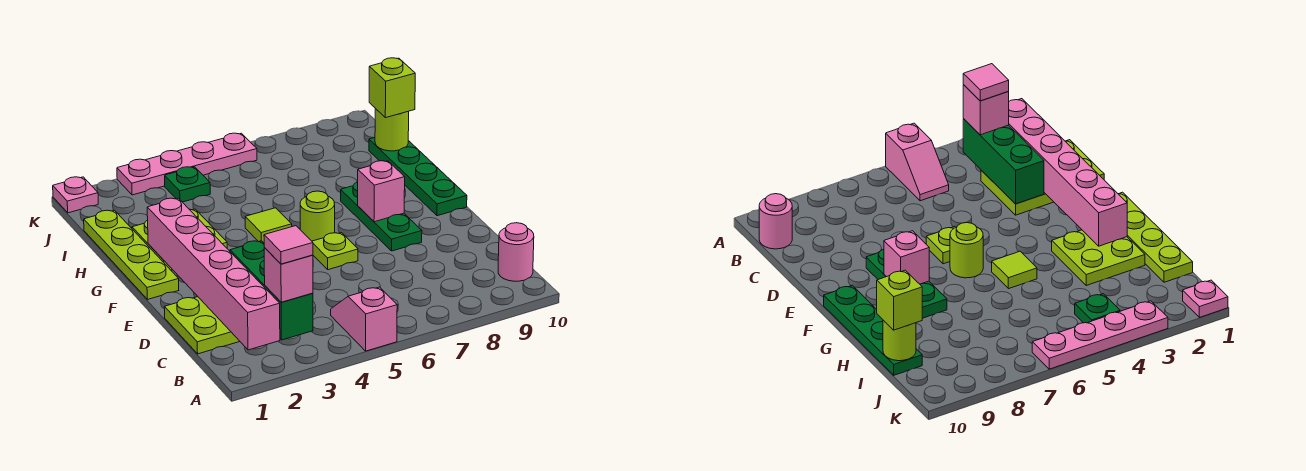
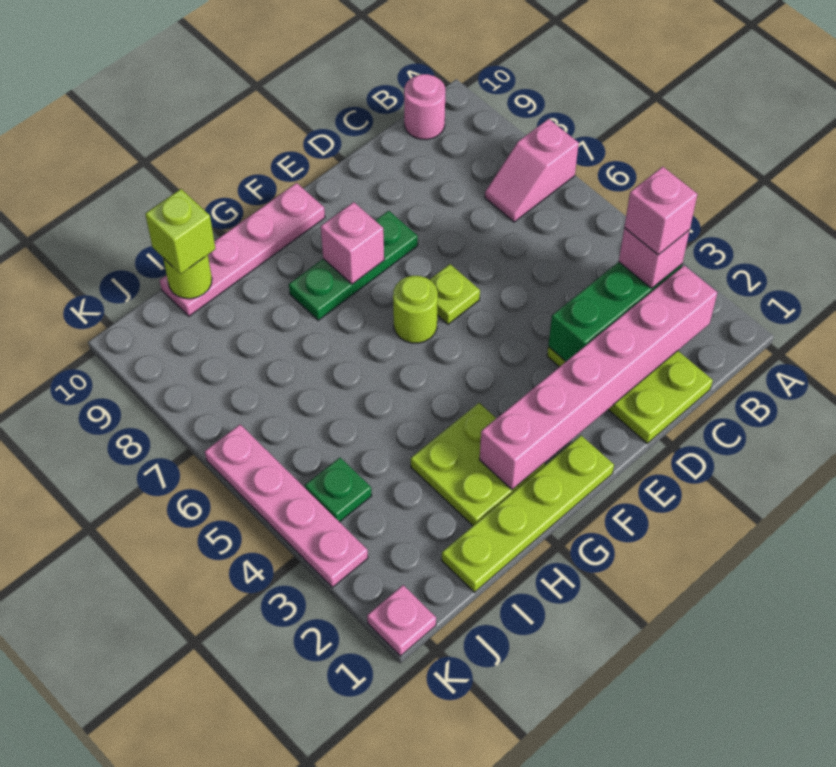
pink 1x2 slope [331,287,397,351] -> pink 1x2 slope moved to [485,119,579,222]
pink 1x1 tile [264,226,313,264] -> pink 1x1 brick [624,167,697,255]
green 1x4 plate [369,138,467,216] -> pink 1x4 plate [160,183,325,316]
lime 1x1 tile [245,208,292,243] -> none

